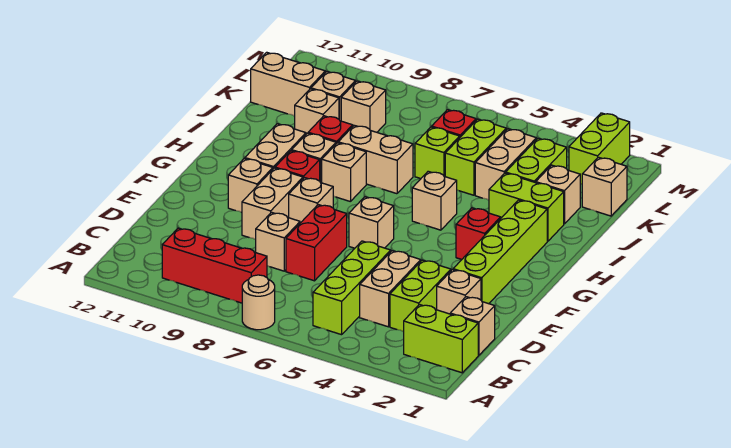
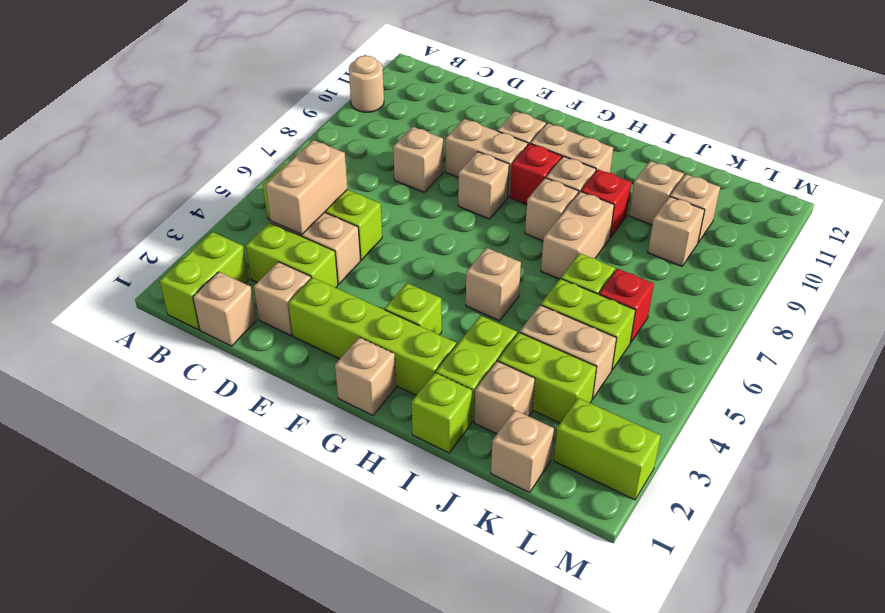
tan 1x1 round brick [242,275,275,330] -> tan 1x1 round brick moved to [349,56,384,112]
red 1x3 brick [162,228,267,303] -> none
red 1x2 brick [286,205,347,281] -> none
tan 1x1 brick [349,197,394,248] -> tan 1x1 brick moved to [335,337,396,416]
red 1x1 brick [456,208,501,260] -> lime 1x1 brick [385,283,442,335]
none -> lime 1x1 brick [412,373,472,453]
tan 1x2 brick [251,52,325,116] -> tan 1x2 brick moved to [266,140,347,235]

